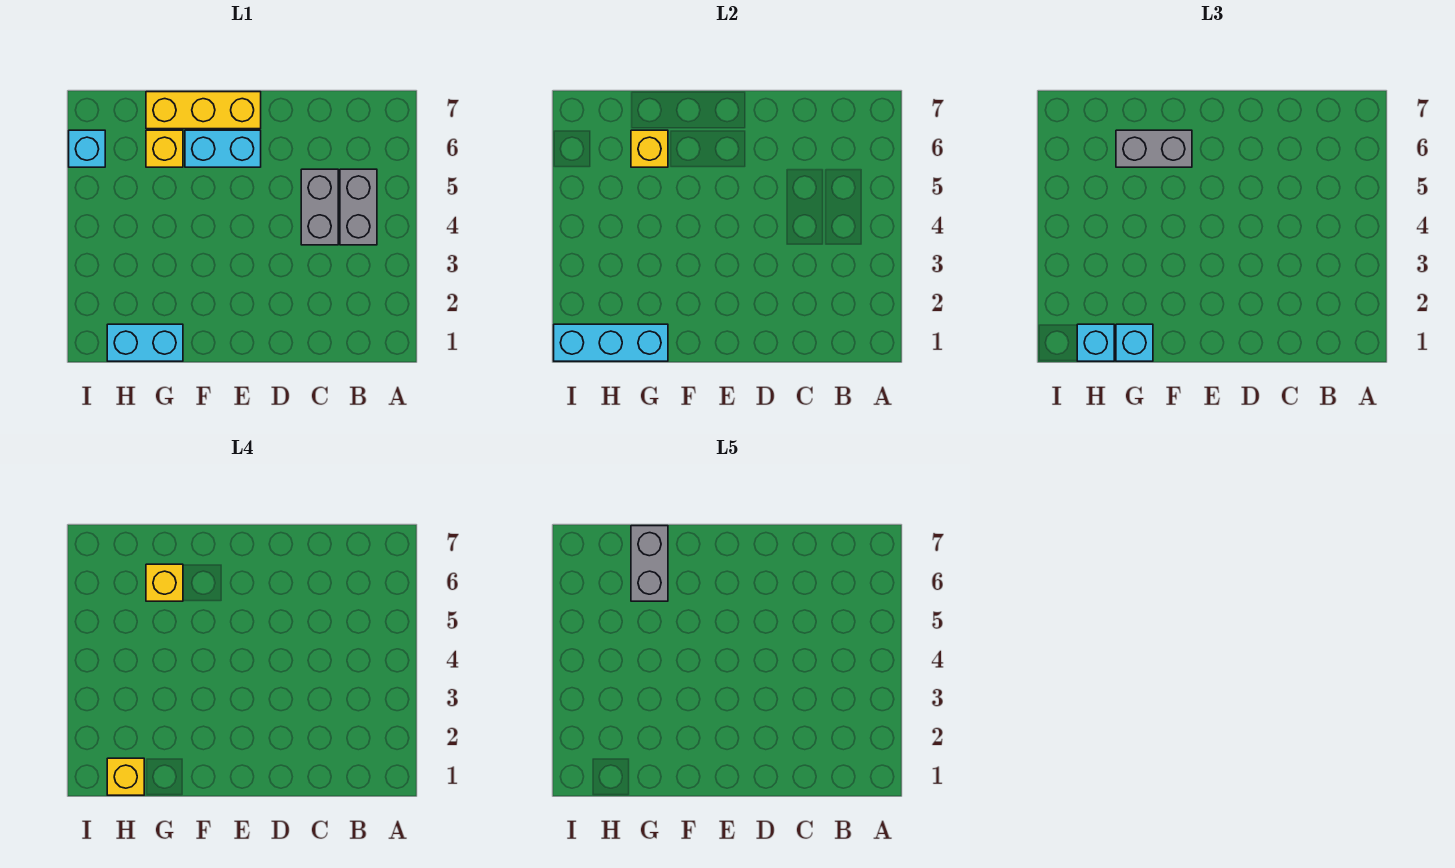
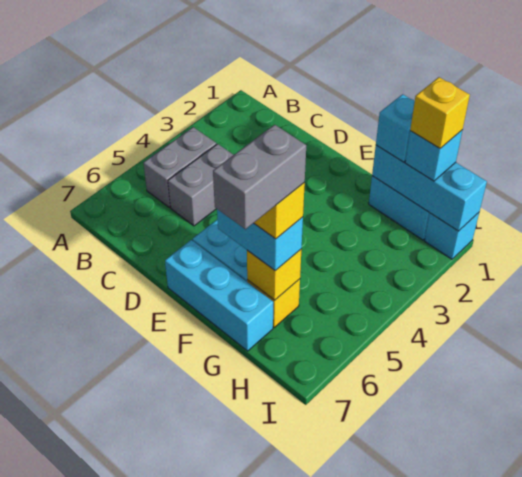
yellow 1x3 brick [146,92,261,129] -> cyan 1x3 brick [165,240,273,351]
grey 1x2 brick [1116,130,1192,167] -> cyan 1x2 brick [217,209,303,271]
cyan 1x1 brick [69,130,105,167] -> cyan 1x1 brick moved to [424,213,479,259]

